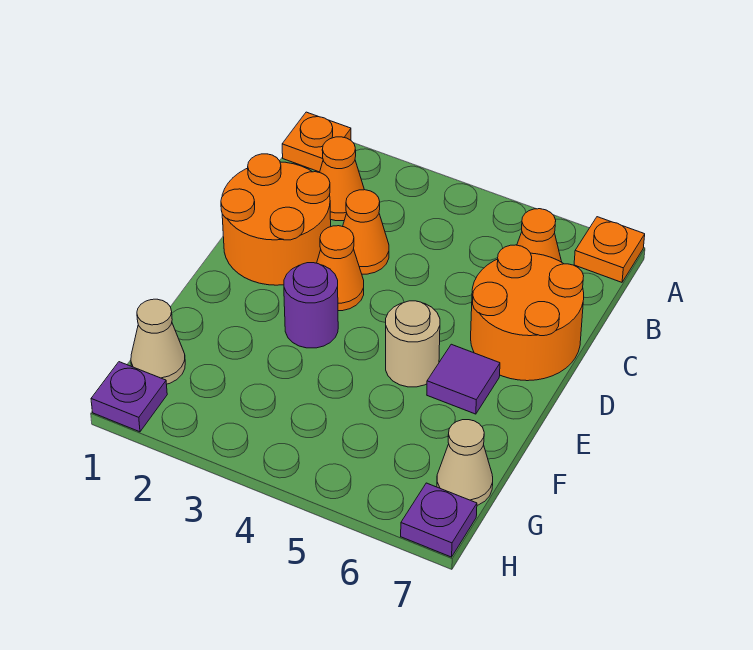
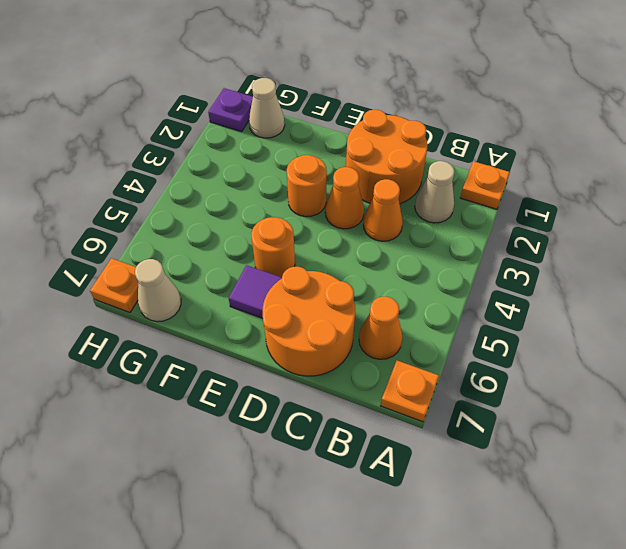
orange 1x1 cone [320,137,364,221] -> tan 1x1 cone [415,161,455,223]
purple 1x1 round brick [284,263,338,348] -> orange 1x1 round brick [287,155,327,217]
tan 1x1 round brick [386,301,440,387] -> orange 1x1 round brick [251,217,295,277]
purple 1x1 plate [401,483,477,557] -> orange 1x1 plate [90,258,138,312]

